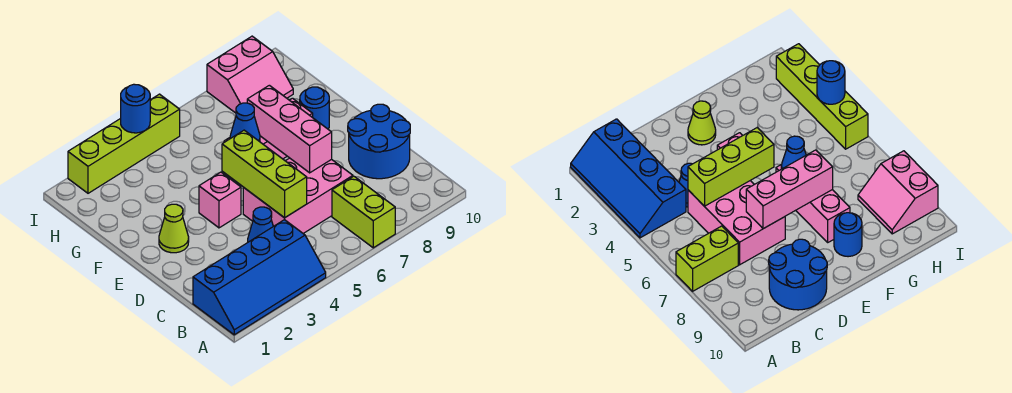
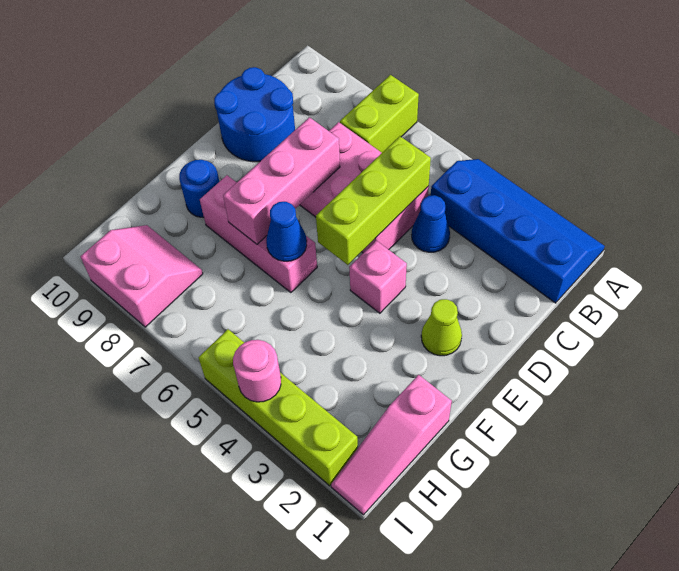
none -> pink 1x3 slope [331,375,452,515]
blue 1x1 round brick [121,84,150,133] -> pink 1x1 round brick [233,340,281,402]

